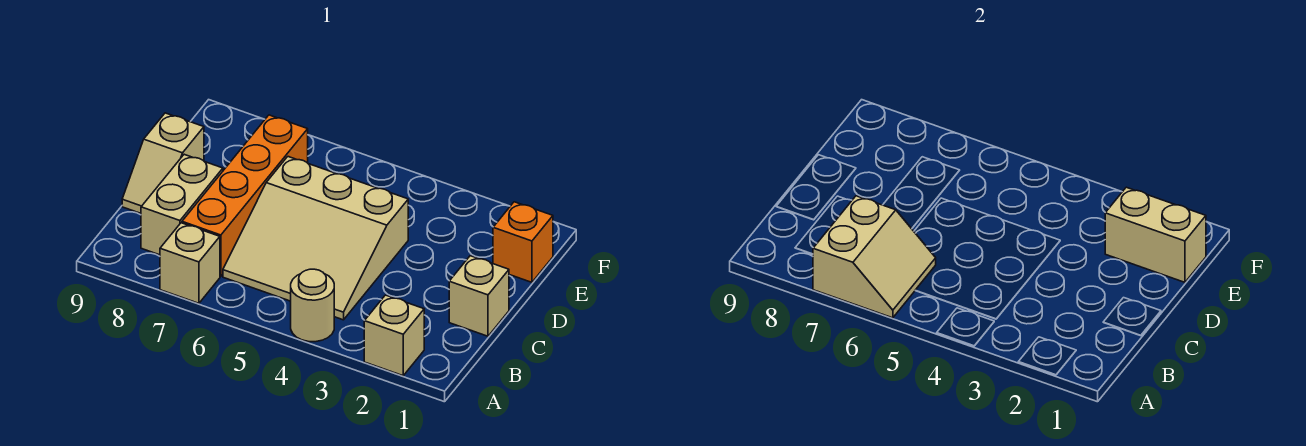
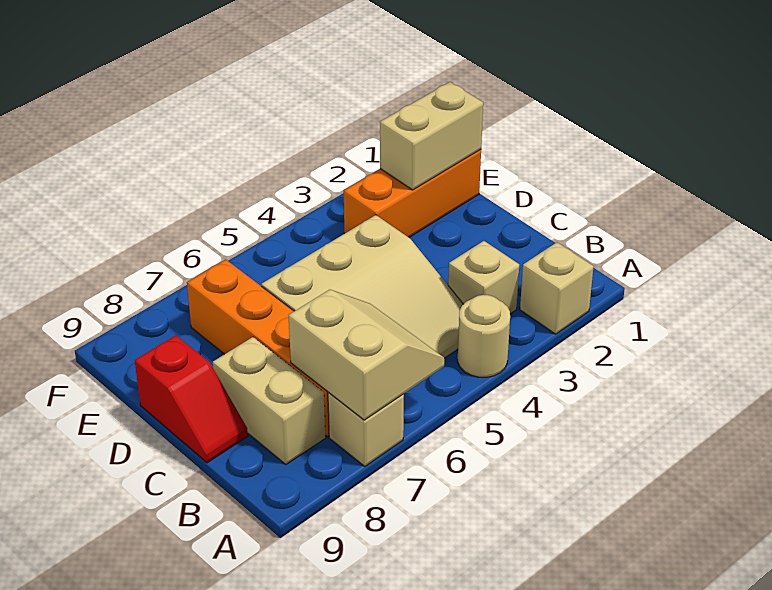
tan 1x1 brick [449,256,509,336] -> tan 1x1 brick moved to [448,241,519,314]
tan 1x2 slope [122,113,204,213] -> red 1x2 slope [135,335,248,463]
orange 1x1 brick [493,202,553,282] -> orange 1x3 brick [344,149,481,237]

